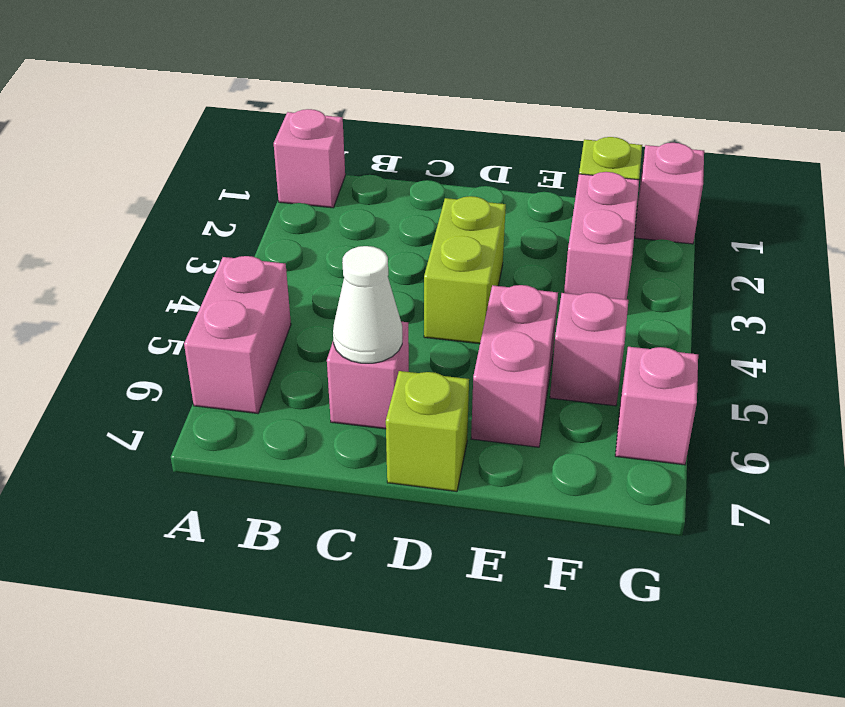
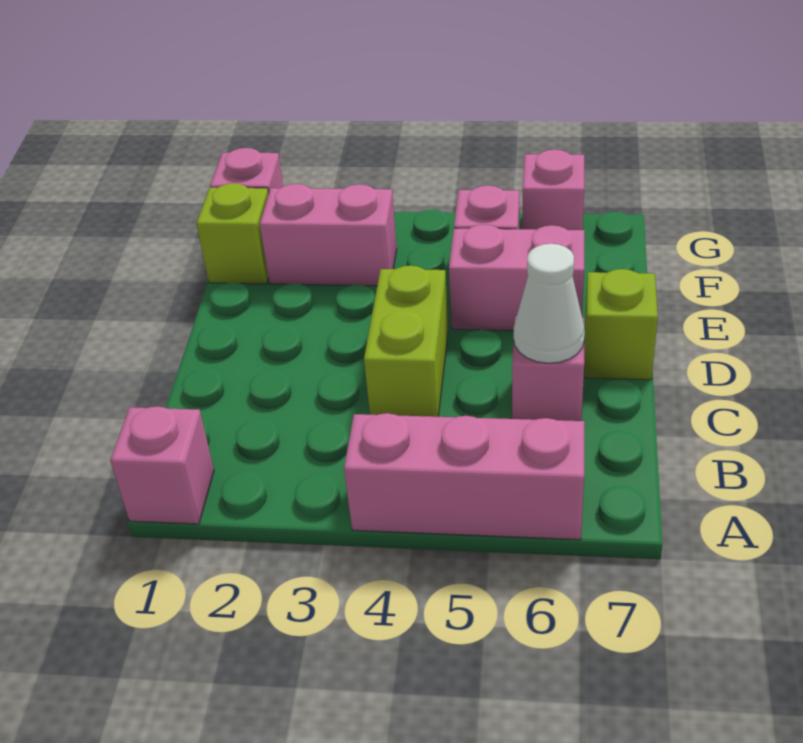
pink 1x2 brick [184,256,291,414] -> pink 1x3 brick [344,413,584,540]
lime 1x2 brick [424,196,506,344] -> lime 1x2 brick turned to [364,266,448,417]

